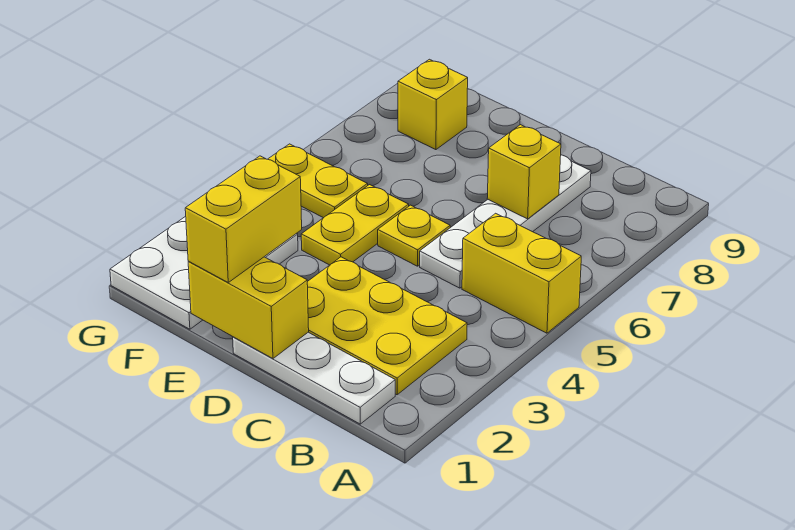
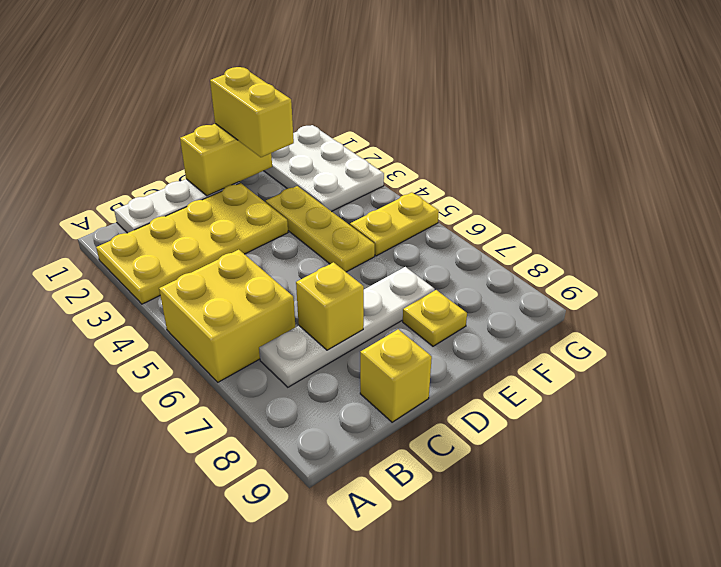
yellow 1x2 brick [462,213,581,333] -> yellow 2x2 brick [159,250,295,382]
yellow 2x3 plate [307,257,467,395] -> yellow 2x4 plate [96,183,288,304]
white 1x4 plate [420,155,591,288] -> white 1x4 plate turned to [259,267,435,387]
yellow 1x1 plate [378,205,450,266] -> yellow 1x1 plate moved to [403,290,467,346]
yellow 1x2 plate [301,185,409,265] -> yellow 1x3 plate [266,186,375,272]
yellow 1x1 brick [398,59,468,150] -> yellow 1x1 brick moved to [360,329,432,422]

